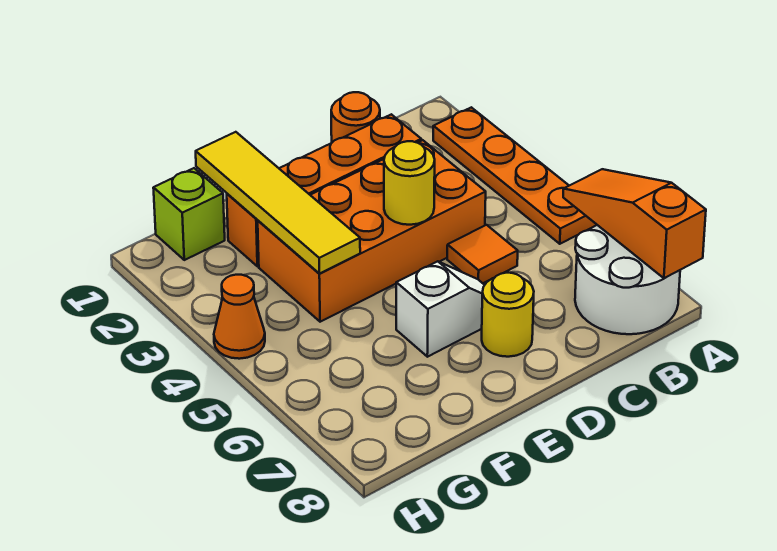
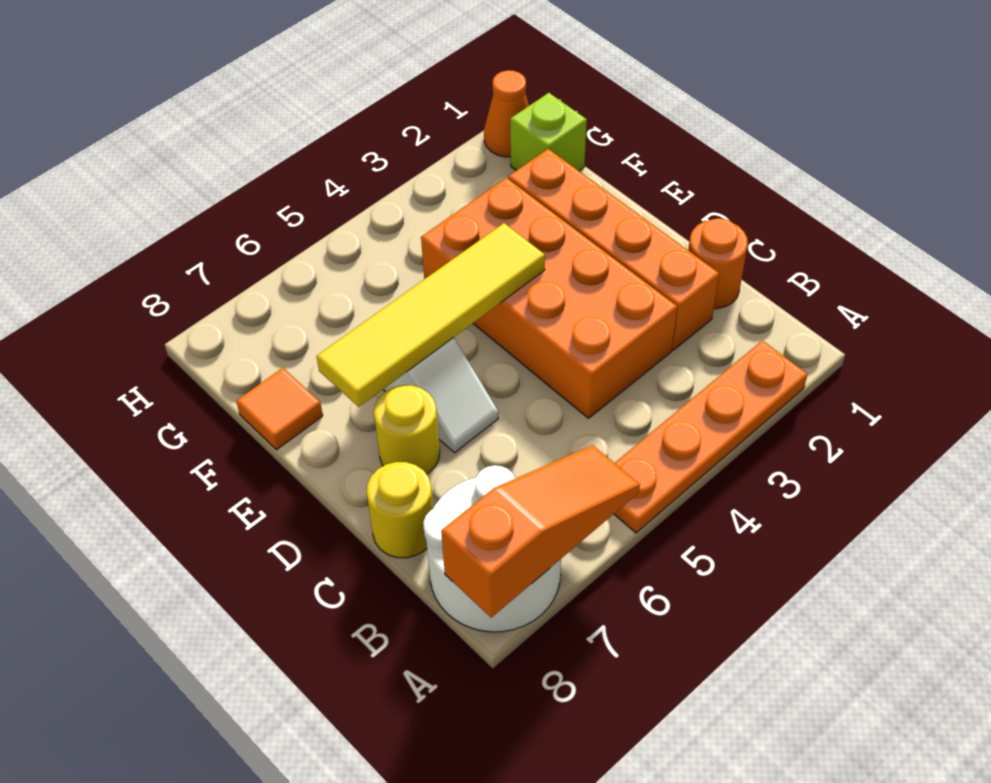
orange 1x1 tile [447,225,518,283] -> orange 1x1 tile moved to [236,368,323,450]
yellow 1x1 round brick [384,141,435,225] -> yellow 1x1 round brick moved to [367,462,433,558]
yellow 1x4 tile [196,132,360,274] -> yellow 1x4 tile moved to [316,223,545,407]
orange 1x1 cone [214,275,265,359] -> orange 1x1 cone moved to [484,70,529,157]

